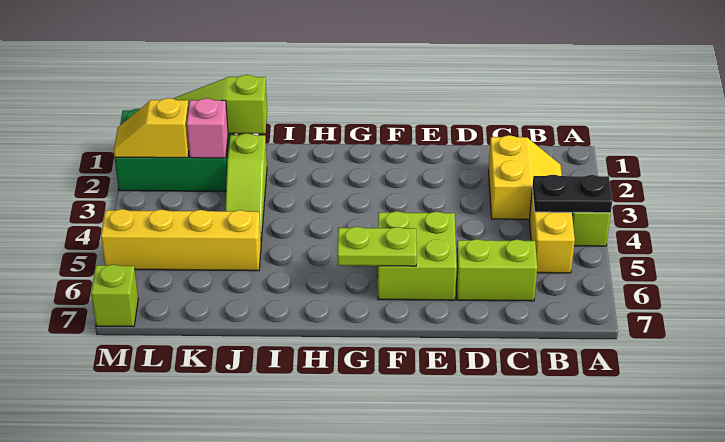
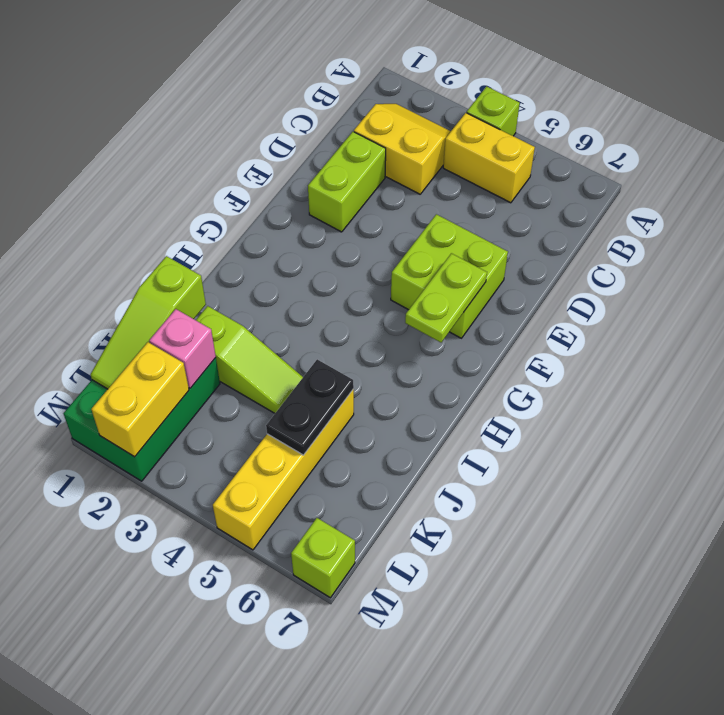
black 1x2 plate [532,175,612,213] -> black 1x2 plate moved to [266,359,354,455]
lime 1x2 brick [456,239,537,301] -> lime 1x2 brick moved to [308,132,386,232]
yellow 1x2 slope [114,98,189,158] -> yellow 1x2 brick [91,342,189,457]

